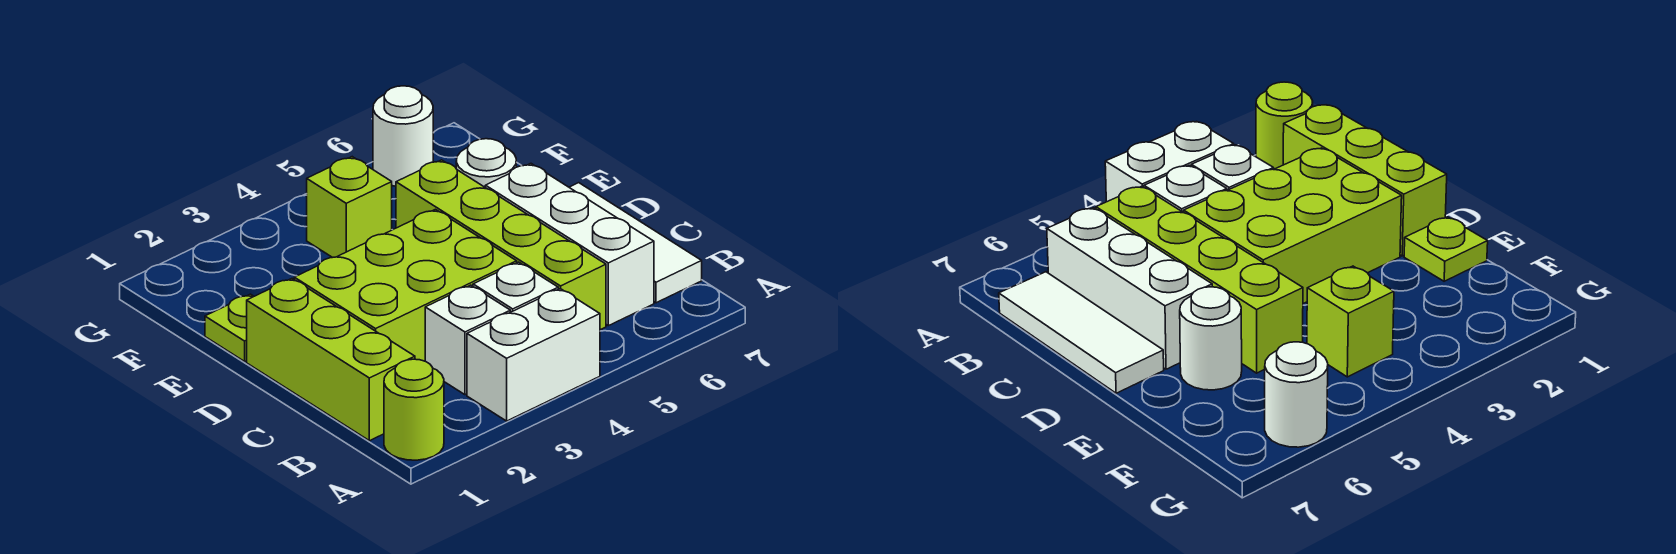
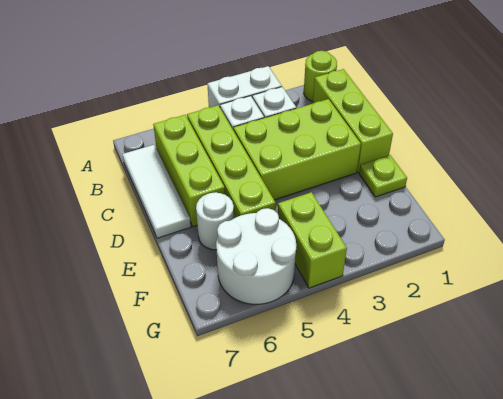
white 1x3 brick [485,164,654,326] -> lime 1x3 brick [153,115,225,227]
lime 1x1 brick [307,157,392,258] -> lime 1x2 brick [278,192,347,288]
white 1x1 round brick [373,86,433,186] -> white 2x2 round brick [216,208,296,304]

